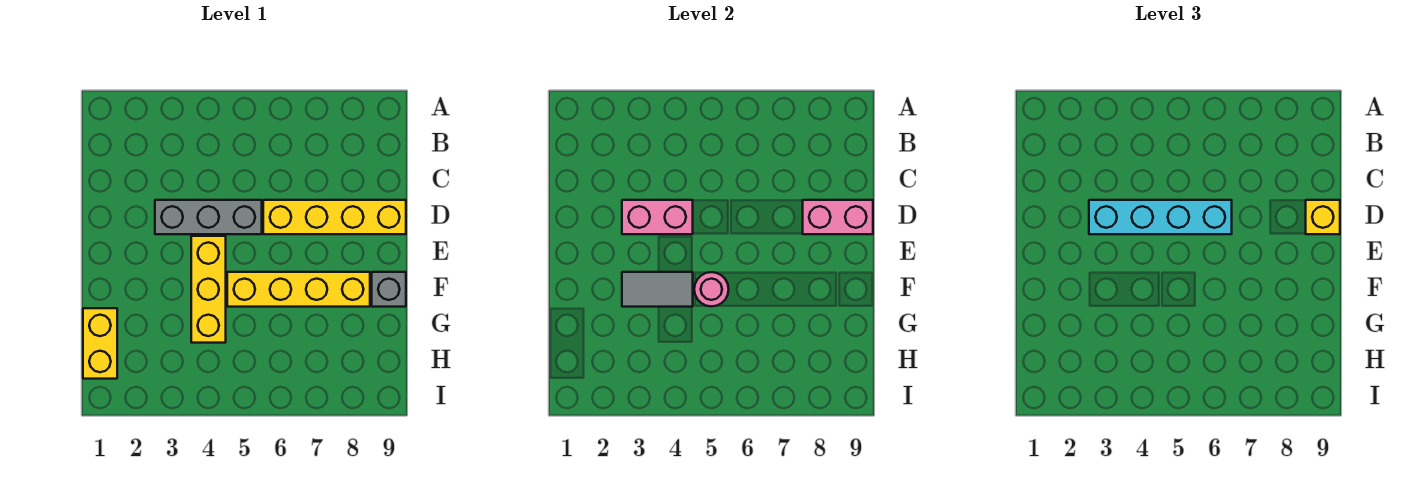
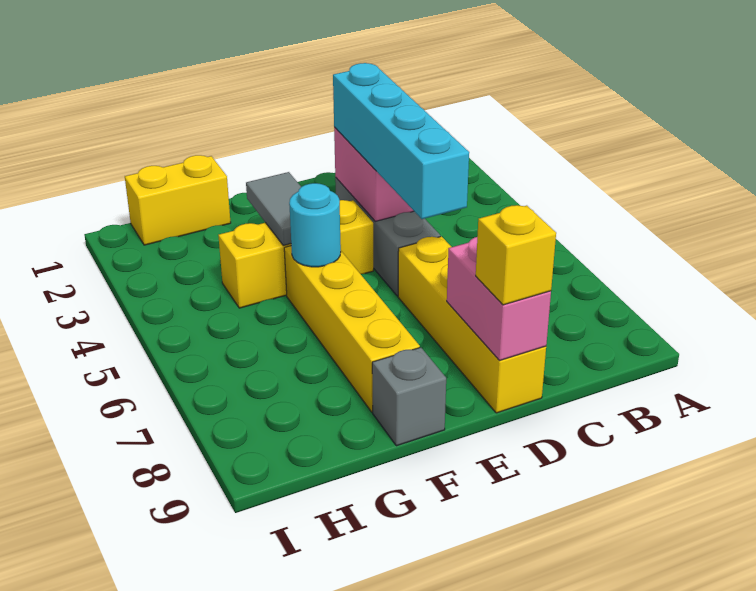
pink 1x1 round brick [694,272,729,306] -> cyan 1x1 round brick [289,183,341,267]

